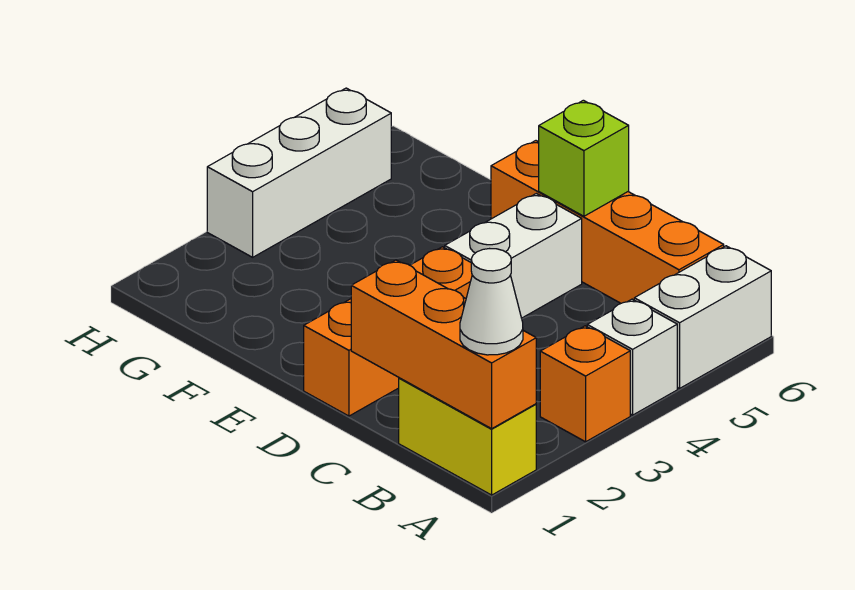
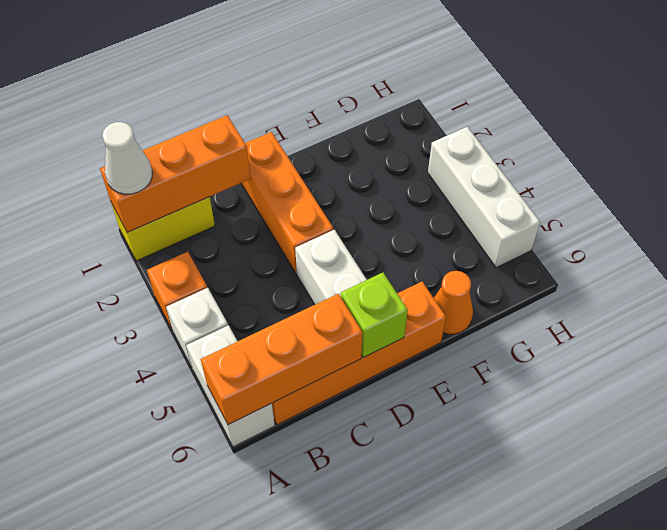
none -> orange 1x3 brick [200,294,362,425]
none -> orange 1x1 cone [434,271,473,334]

